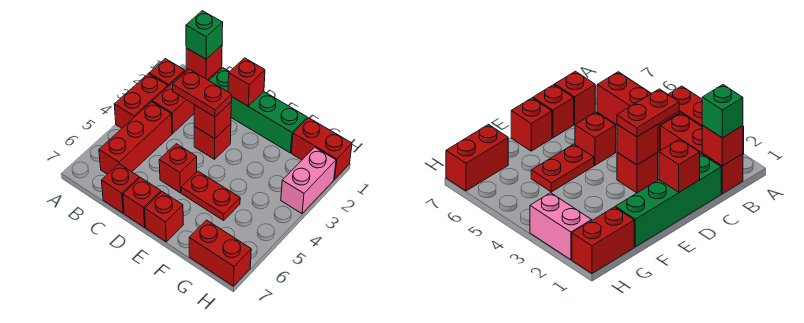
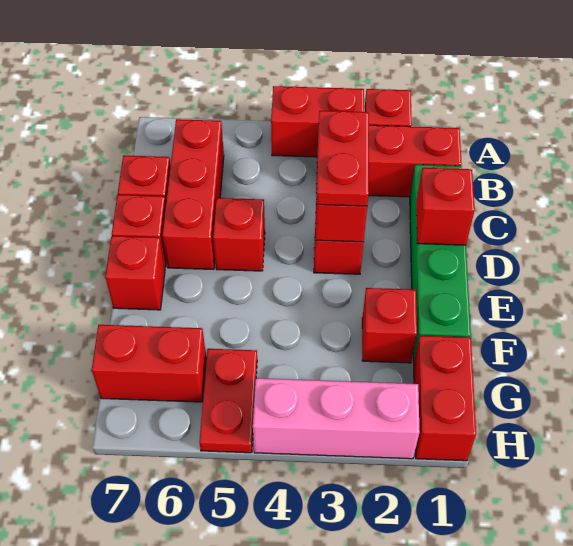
red 1x1 brick [186,45,222,80] -> red 1x1 brick moved to [362,288,417,363]
green 1x1 brick [186,11,223,59] -> none
red 1x3 brick [99,102,172,174] -> red 1x3 brick turned to [162,119,224,269]
red 1x2 plate [181,171,240,220] -> red 1x2 plate moved to [199,349,257,453]
red 1x2 brick [189,220,251,286] -> red 1x2 brick turned to [92,325,206,402]
pink 1x2 brick [281,147,336,213] -> pink 1x3 brick [253,378,420,459]

